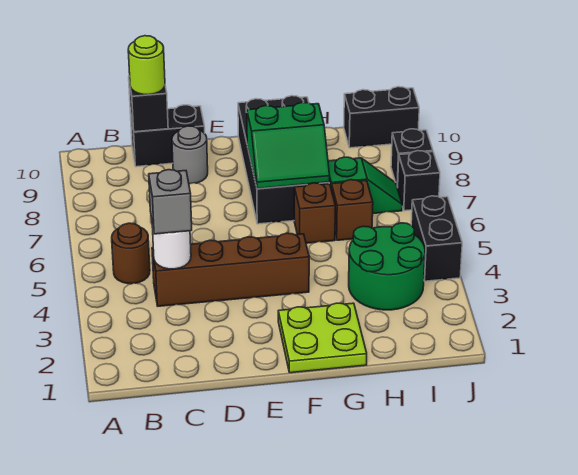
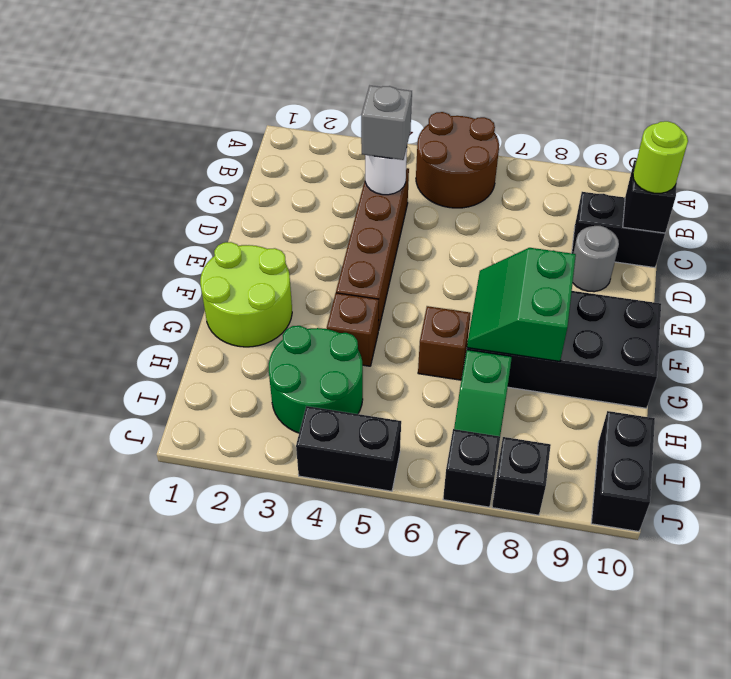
brown 1x1 round brick [112,223,150,284] -> brown 2x2 round brick [416,112,499,208]
black 1x2 brick [130,105,205,167] -> black 1x2 brick turned to [572,192,665,268]
lime 2x2 plate [278,303,367,373] -> lime 2x2 round brick [200,242,292,347]
brown 1x1 brick [331,180,373,240] -> brown 1x1 brick moved to [327,293,379,366]

